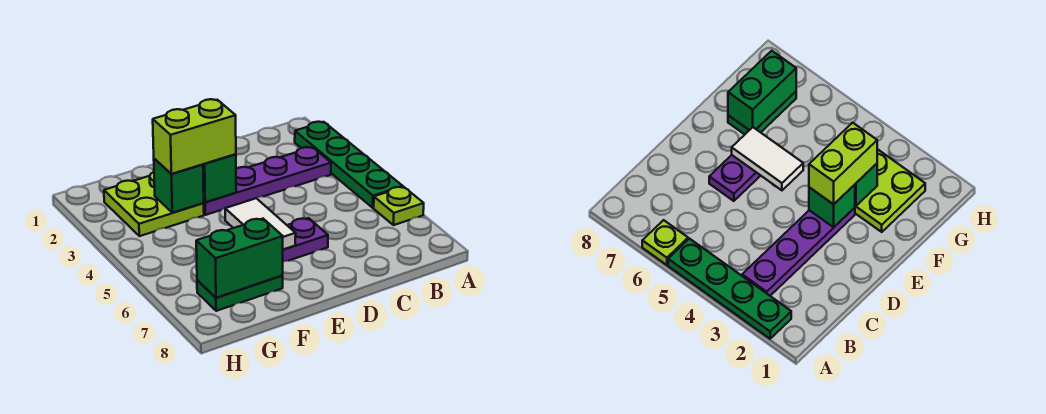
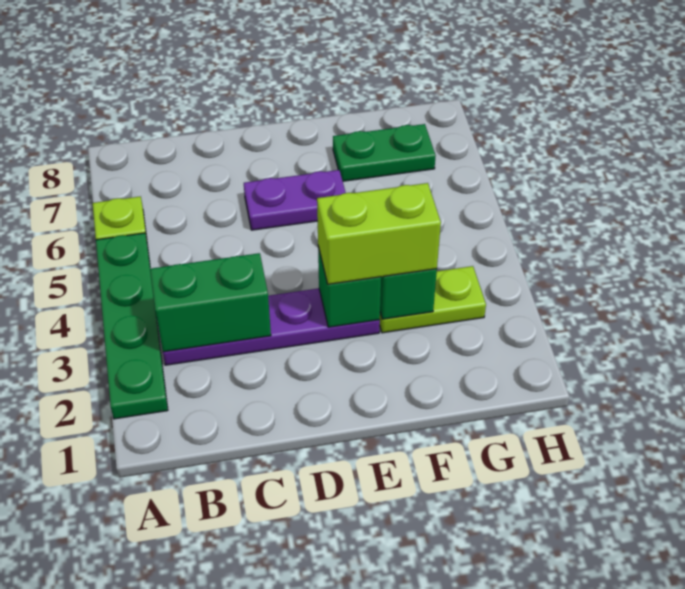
white 1x2 tile [225,198,296,249] -> none
lime 2x2 plate [104,172,204,236] -> lime 1x2 plate [380,266,486,333]
green 1x2 brick [196,219,283,298] -> green 1x2 brick moved to [150,253,271,352]

